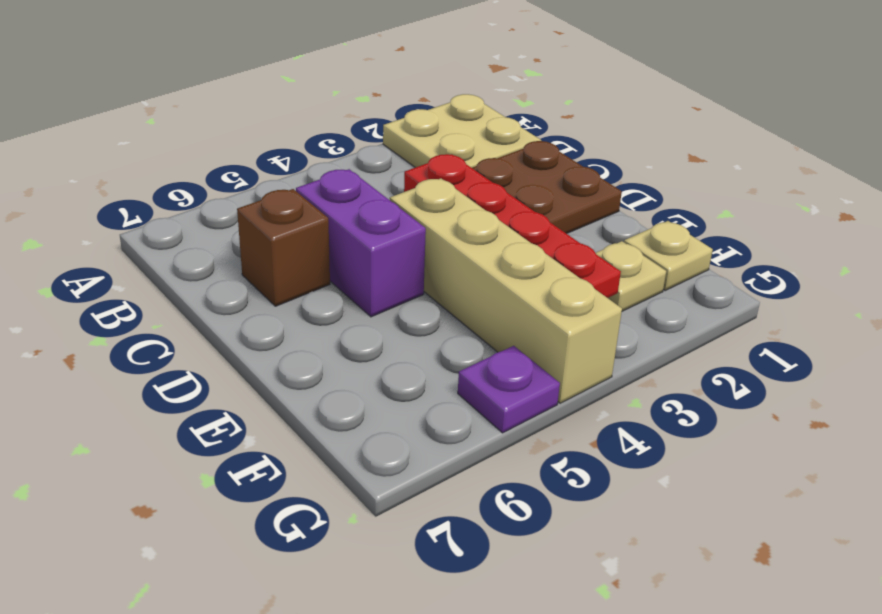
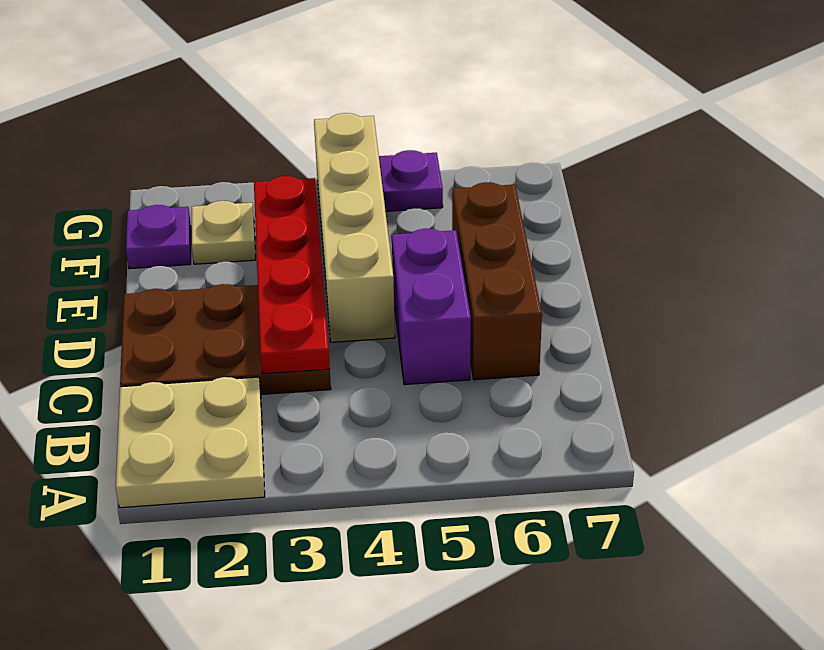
brown 1x1 brick [237,189,330,306] -> brown 1x3 brick [452,182,542,380]
tan 1x1 plate [624,221,713,291] -> purple 1x1 plate [126,205,191,269]

